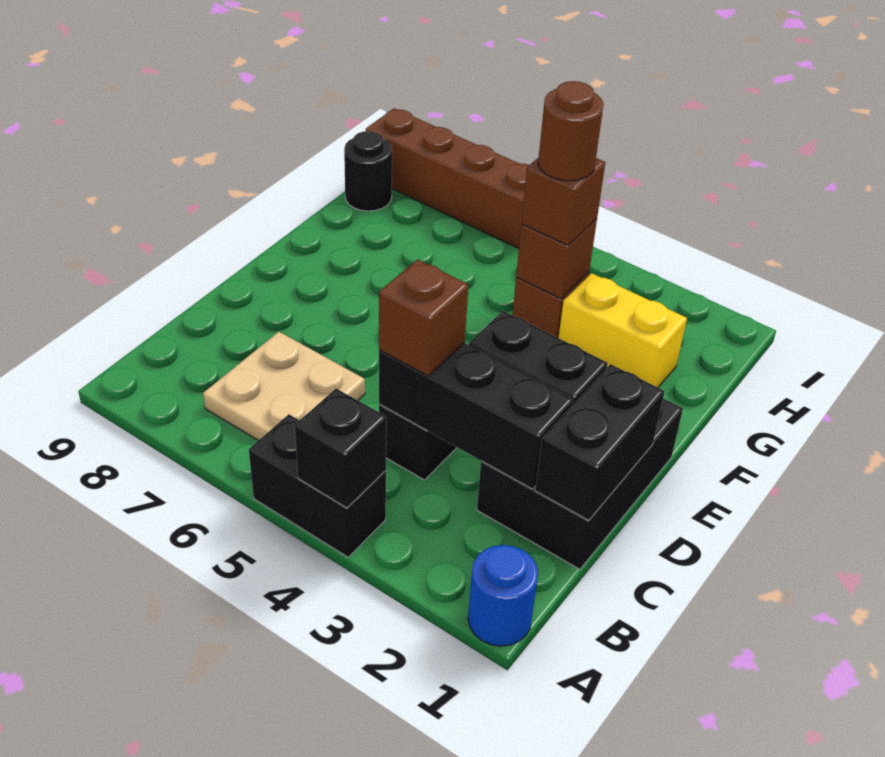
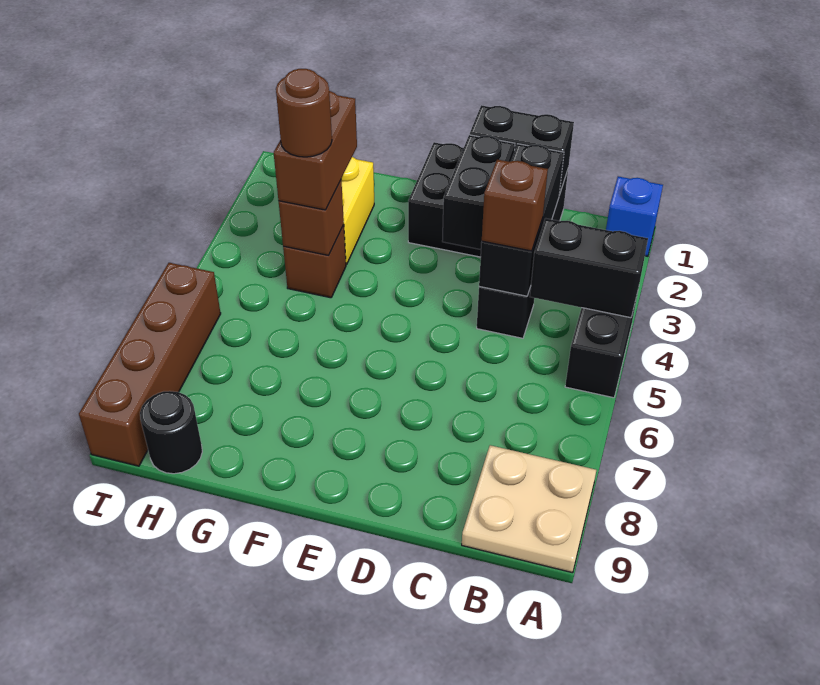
blue 1x1 round brick [468,545,538,646] -> blue 1x1 brick [606,176,663,256]
black 1x1 brick [295,389,386,508] -> black 1x2 brick [530,218,648,318]
tan 2x2 plate [203,332,365,441] -> tan 2x2 plate moved to [462,445,596,573]
brown 1x1 brick [521,158,605,245] -> brown 1x2 brick [274,91,357,210]

